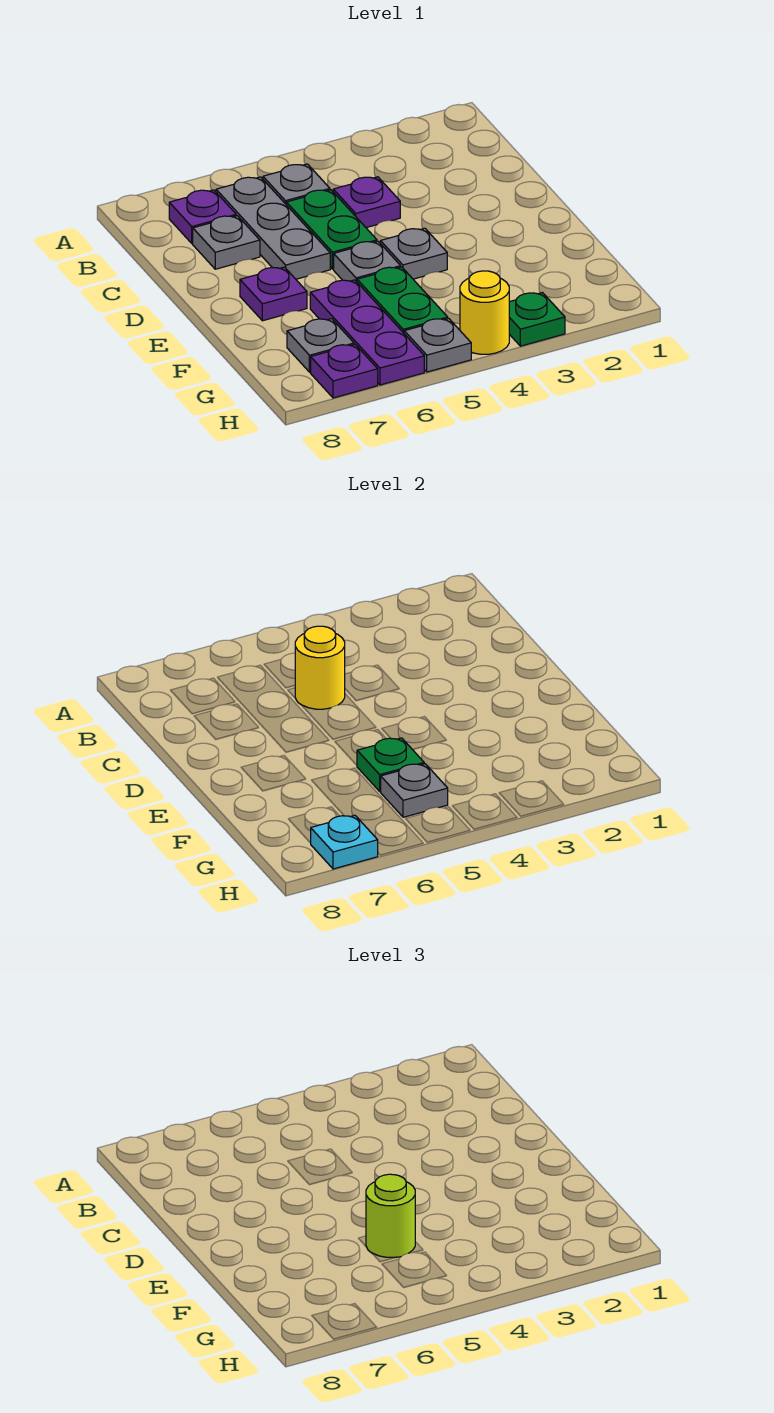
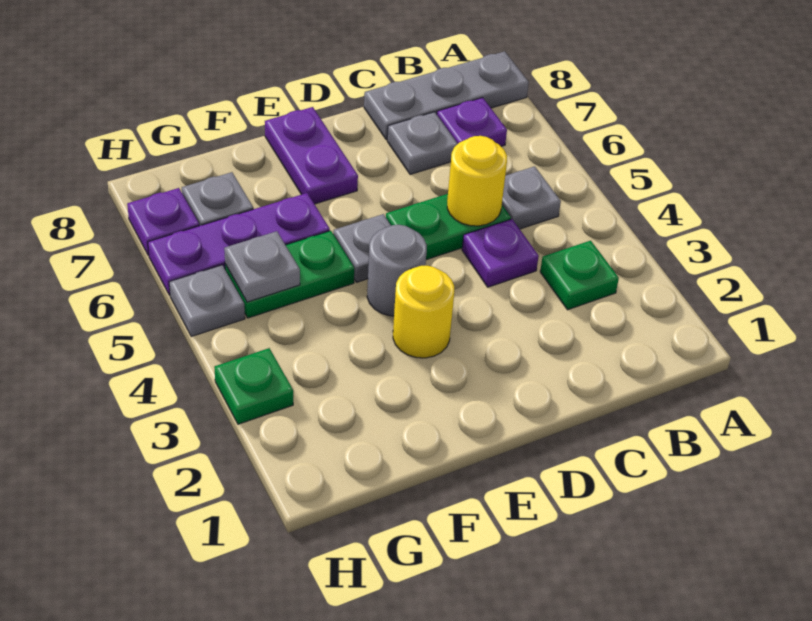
grey 1x3 plate [216,177,330,279] -> grey 1x3 plate moved to [364,51,529,140]
grey 1x1 plate [380,228,447,279] -> grey 1x1 round brick [367,225,427,316]
purple 1x1 plate [240,267,307,321] -> purple 1x2 plate [265,107,358,204]
green 1x1 plate [357,738,424,791] -> green 1x1 plate moved to [540,241,619,310]
lime 1x1 round brick [366,1174,415,1257] -> none
yellow 1x1 round brick [460,271,509,354] -> yellow 1x1 round brick moved to [393,266,454,358]
cyan 1x1 plate [311,815,378,869] -> none

